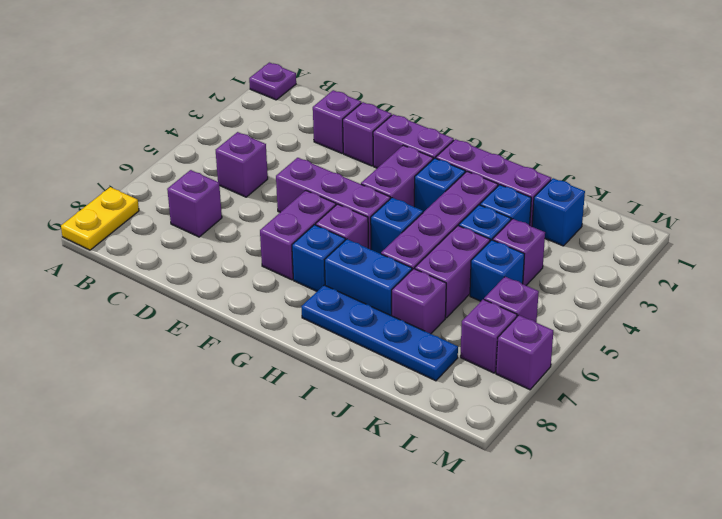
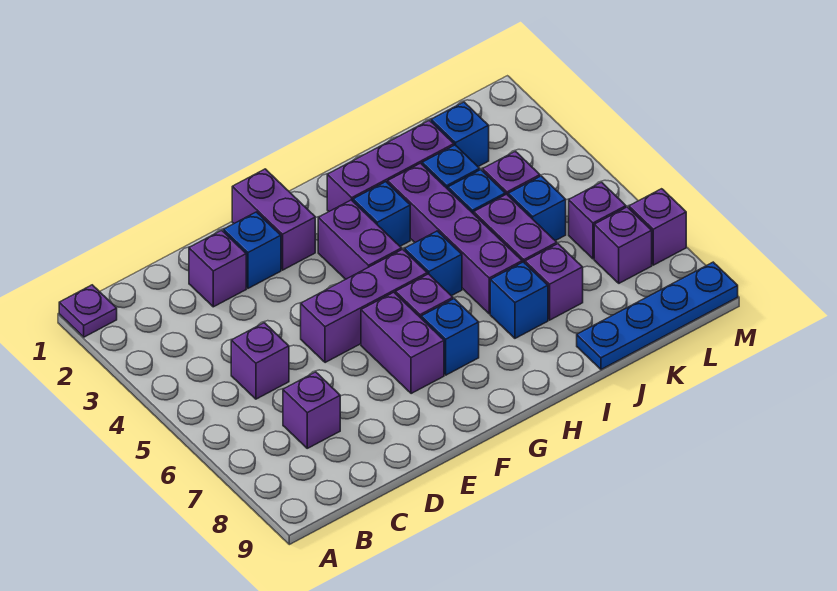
yellow 1x2 plate [61,187,139,250] -> none
purple 1x1 brick [343,102,392,166] -> blue 1x1 brick [223,212,281,288]
purple 1x2 brick [373,114,454,168] -> purple 1x2 brick turned to [232,169,315,270]
blue 1x2 brick [325,239,412,316] -> blue 1x1 brick [490,262,548,338]
blue 1x4 plate [301,285,458,381] -> blue 1x4 plate moved to [577,262,738,369]

